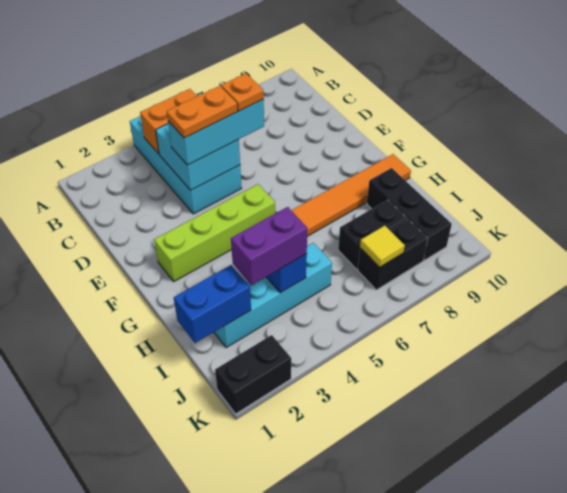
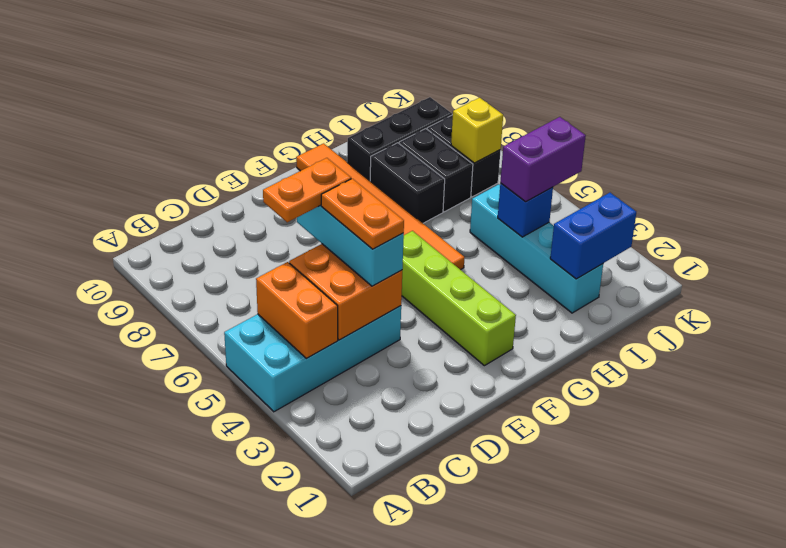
cyan 2x2 brick [156,124,240,190] -> orange 2x2 brick [289,244,402,340]
orange 1x1 plate [221,73,264,111] -> orange 1x2 plate [263,158,351,222]
blue 1x2 brick [174,265,251,343] -> blue 1x2 brick turned to [550,193,636,279]
purple 1x2 brick [231,207,307,285] -> purple 1x2 brick turned to [500,117,586,202]
yellow 1x1 tile [360,226,405,267] -> yellow 1x1 brick [451,98,503,163]
black 1x2 brick [215,335,291,414] -> black 1x2 brick moved to [370,143,445,223]

